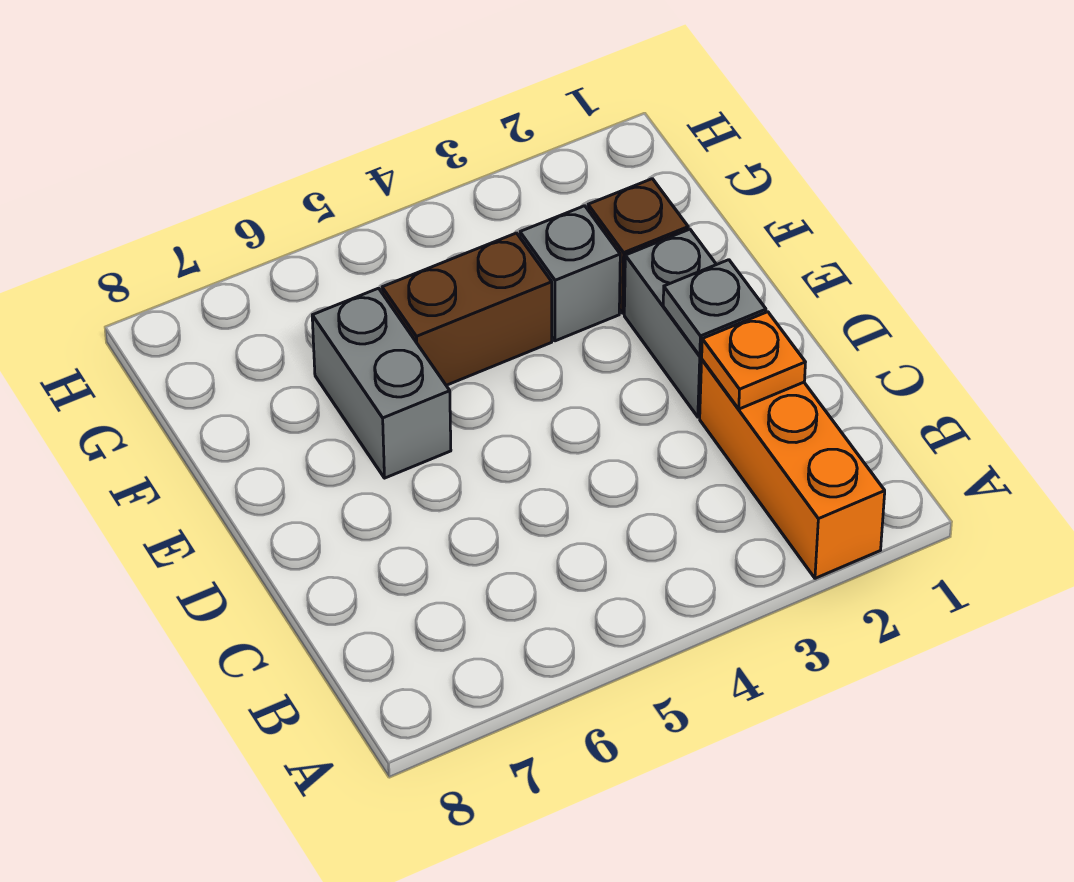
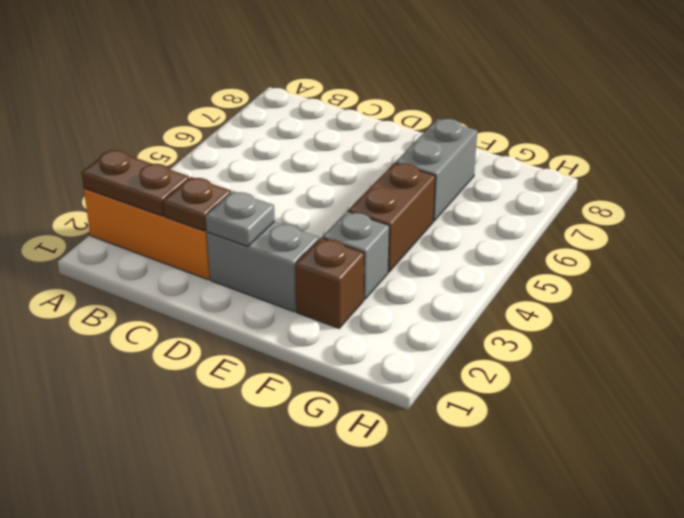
none -> brown 1x2 plate [81,150,189,216]
orange 1x1 plate [702,312,805,409] -> brown 1x1 plate [163,177,231,231]
grey 1x2 brick [312,288,451,478] -> grey 1x2 brick turned to [396,119,477,221]

